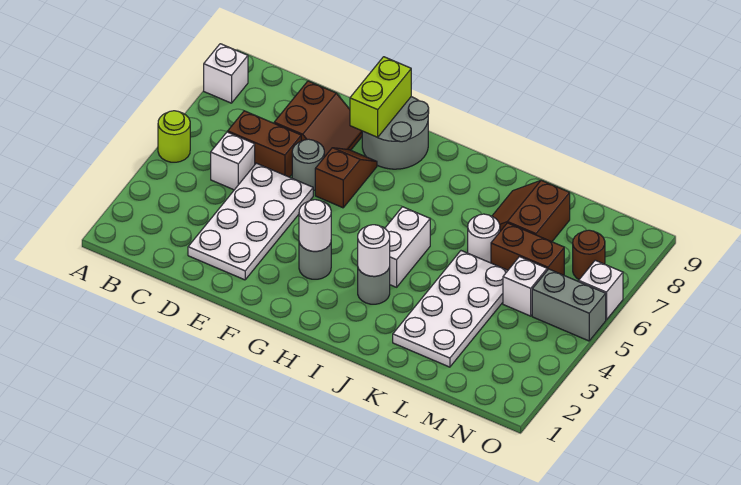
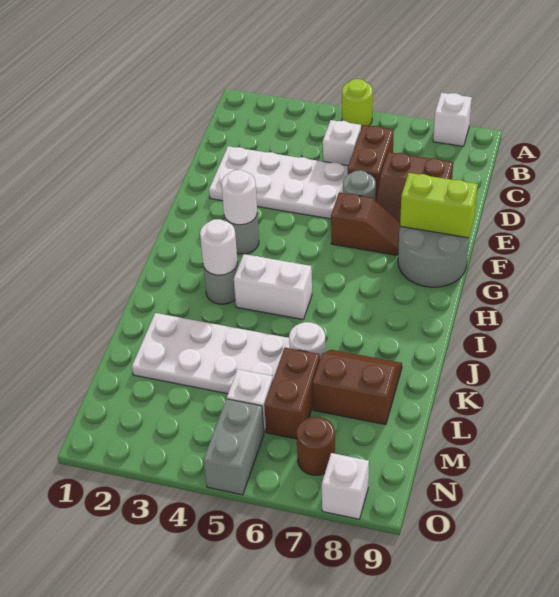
white 1x1 brick [579,260,623,320] -> white 1x1 brick moved to [322,453,369,519]

